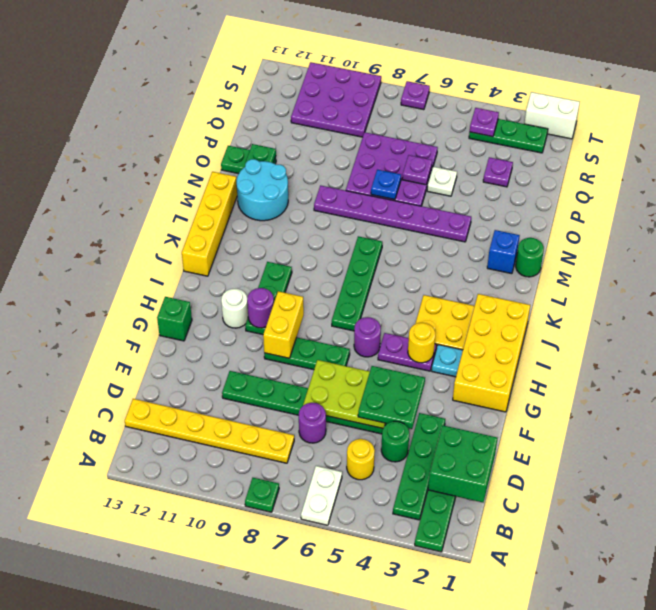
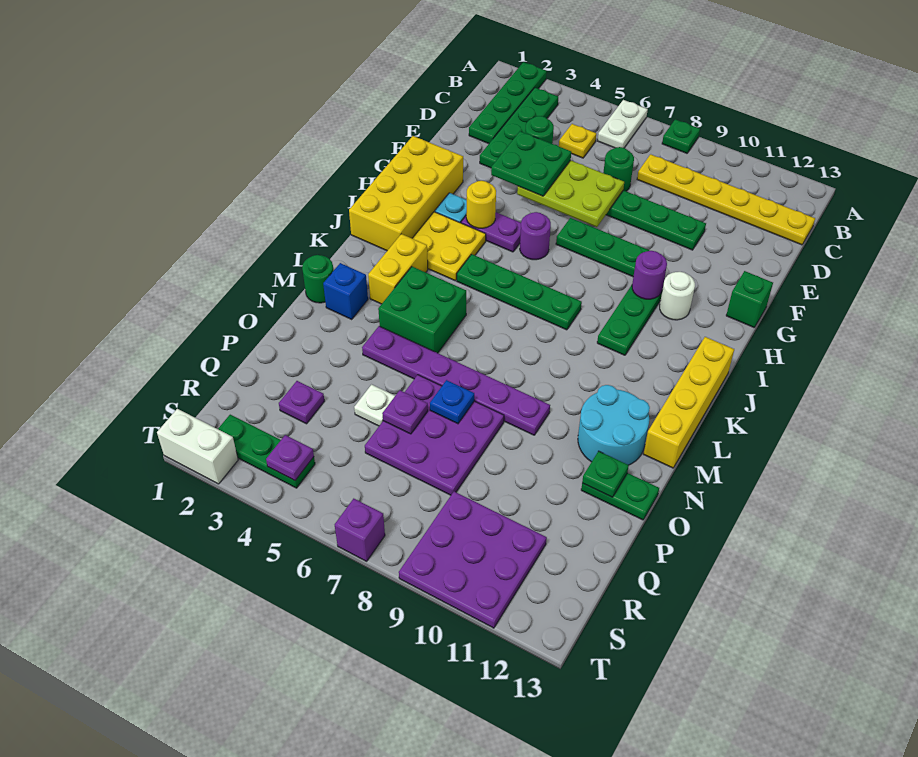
green 2x2 brick [428,425,497,502] -> green 2x2 brick moved to [378,267,466,353]
yellow 1x1 round brick [347,439,375,480] -> yellow 1x1 plate [559,124,596,158]
purple 1x1 round brick [299,403,326,443] -> green 1x1 round brick [603,147,634,191]
yellow 1x2 brick [263,291,304,358] -> yellow 1x2 brick moved to [368,234,428,304]
green 1x4 plate [332,236,382,331] -> green 1x4 plate turned to [457,254,582,330]
purple 1x1 plate [401,81,430,110] -> purple 1x1 brick [335,499,385,561]

